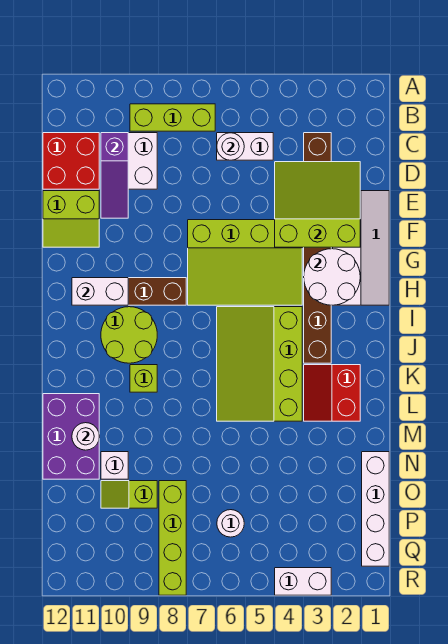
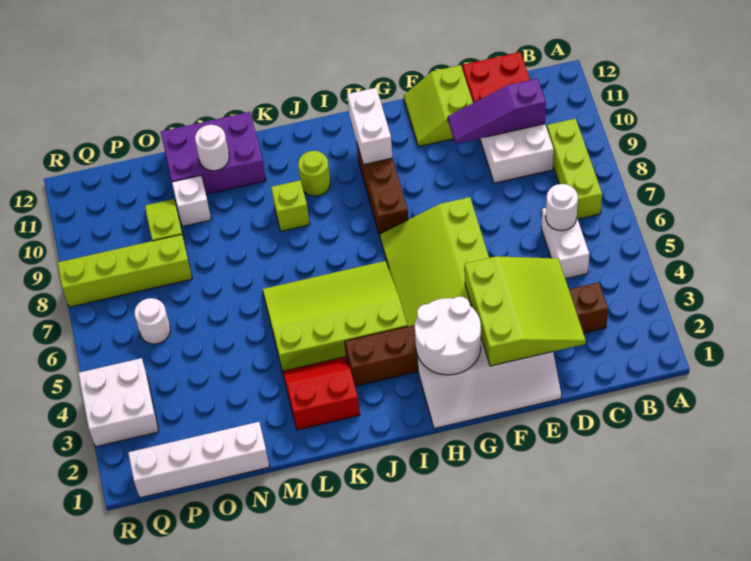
lime 2x2 round brick [101,307,157,363] -> lime 1x1 round brick [298,151,330,196]
white 1x2 brick [275,568,331,595] -> white 2x2 brick [78,358,159,447]

